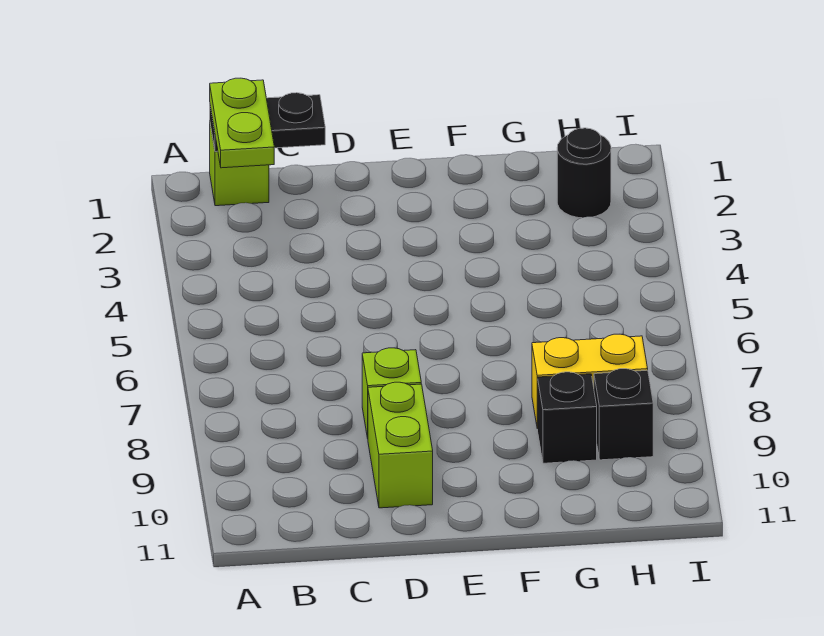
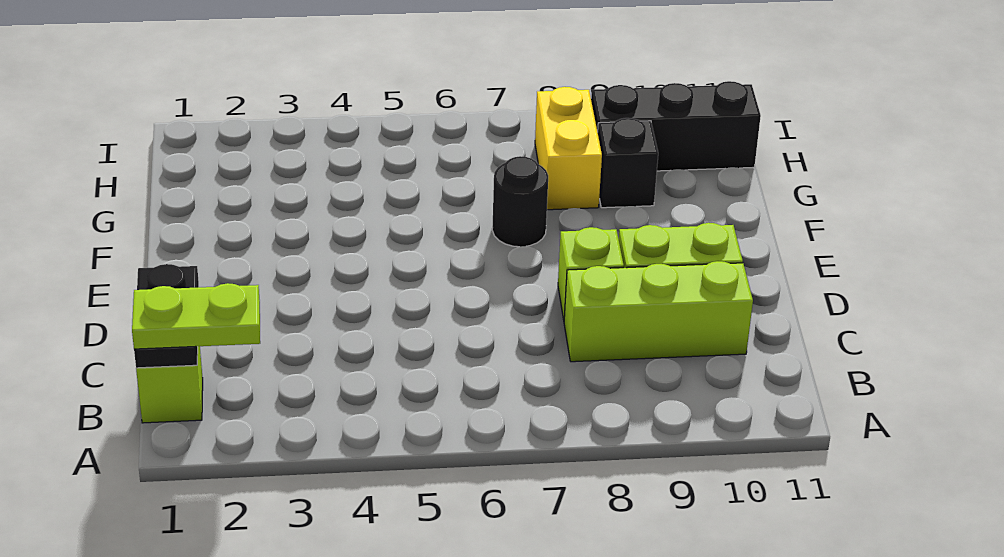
none -> lime 1x3 brick [564,261,753,362]
black 1x1 round brick [557,128,611,218] -> black 1x1 round brick moved to [492,156,548,247]
black 1x1 brick [594,369,653,460] -> black 1x3 brick [591,81,761,171]

